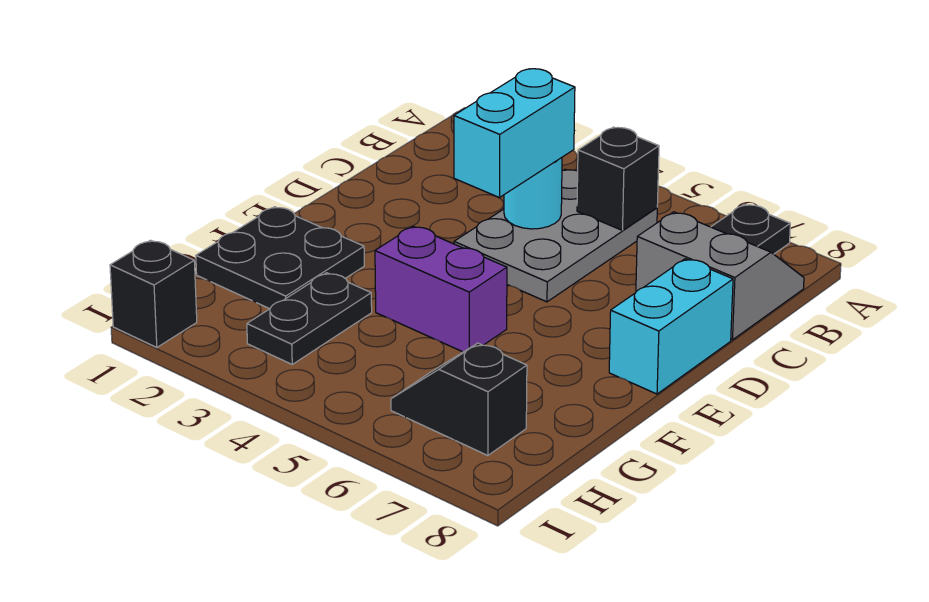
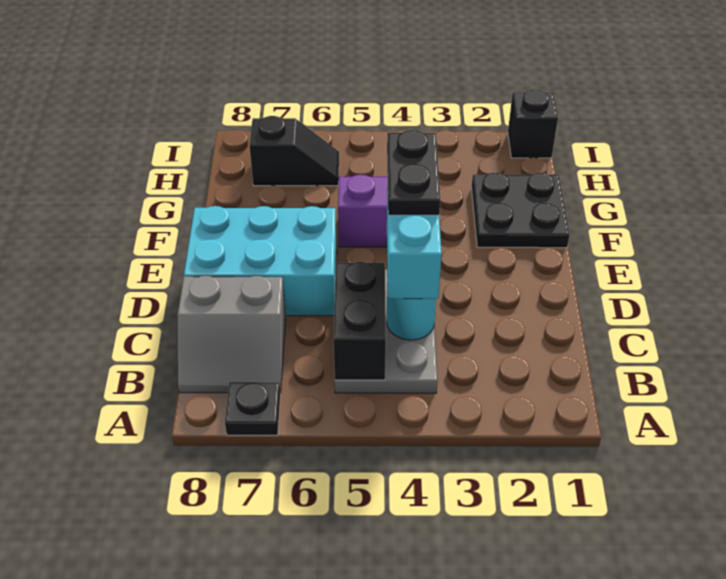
black 1x1 brick [577,127,659,230] -> black 1x2 brick [334,262,386,380]
cyan 1x2 brick [609,259,733,394] -> cyan 2x3 brick [184,206,337,316]
black 1x2 plate [247,273,372,364] -> black 1x2 plate moved to [387,130,440,215]

